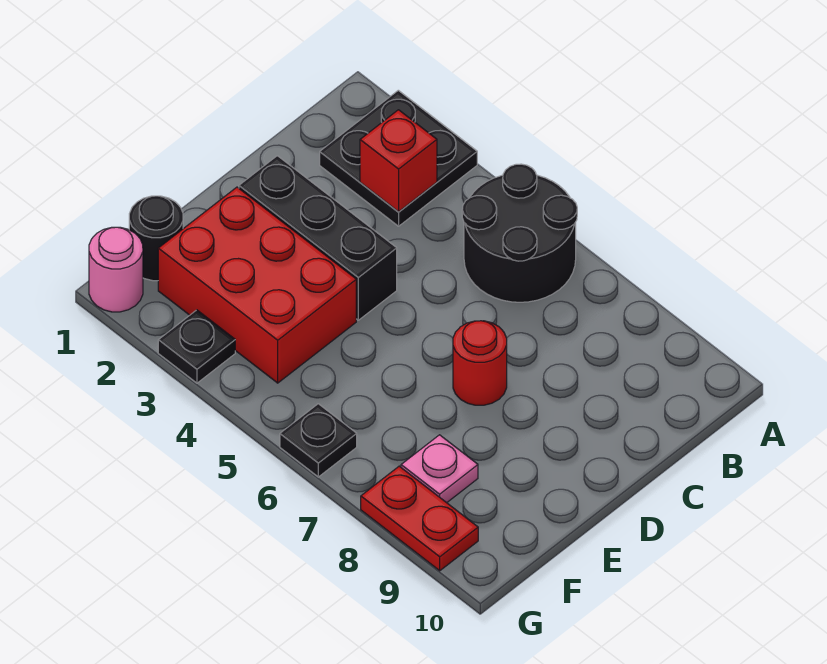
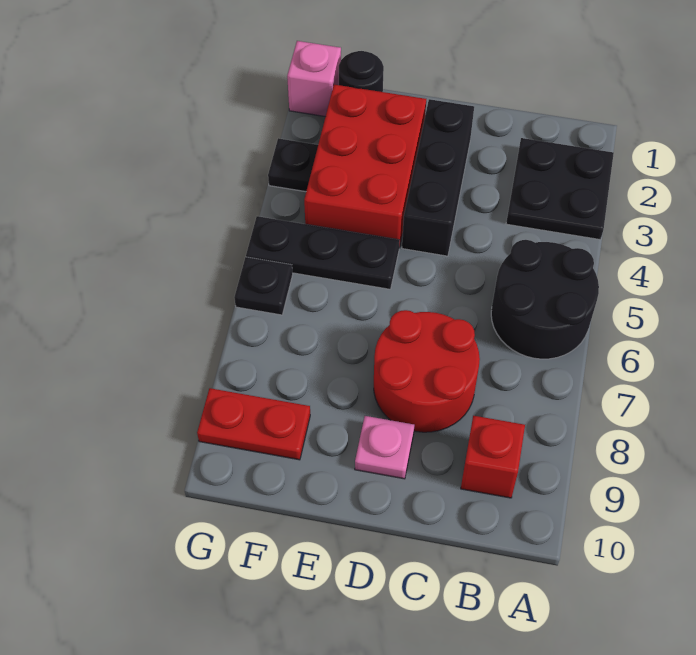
red 1x1 brick [360,110,437,212] -> red 1x1 brick moved to [461,416,525,498]
red 1x1 round brick [453,321,507,405] -> red 2x2 round brick [374,310,480,432]
none -> black 1x3 plate [246,216,400,289]
pink 1x1 plate [401,435,478,503] -> pink 1x1 plate moved to [355,416,414,479]
pink 1x1 round brick [89,227,143,312] -> pink 1x1 brick [287,41,341,117]
red 1x2 plate [361,466,478,571] -> red 1x2 plate turned to [197,388,310,460]

